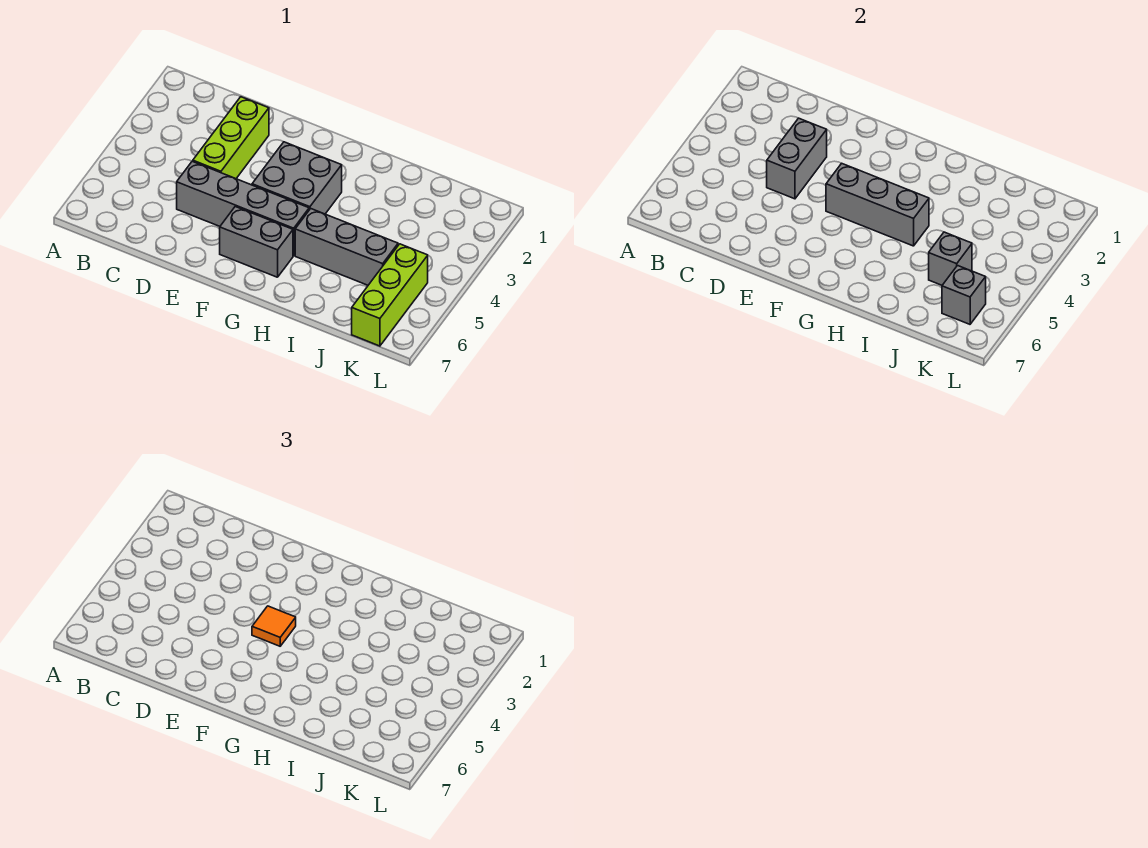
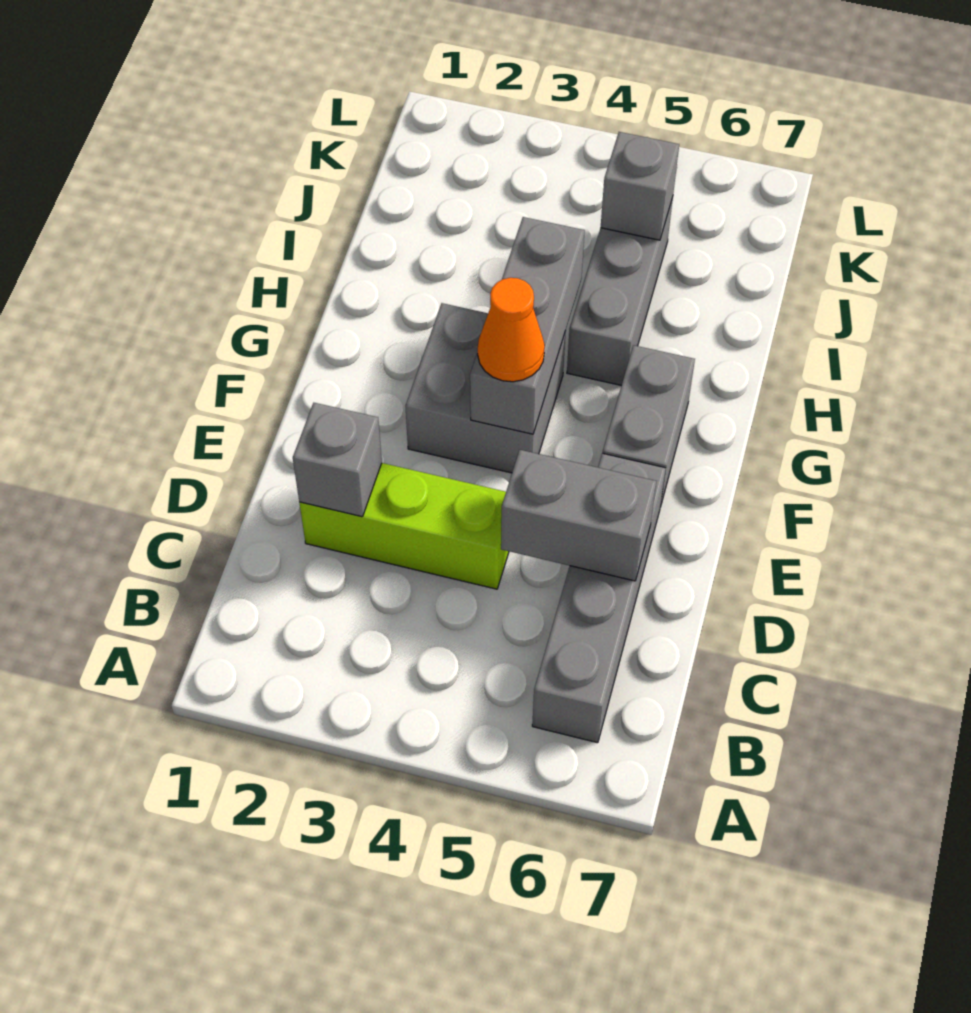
grey 1x2 brick [767,118,827,199] -> grey 1x2 brick moved to [501,450,656,581]
grey 1x4 brick [177,161,309,256] -> grey 1x4 brick moved to [532,453,666,743]
orange 1x1 tile [252,606,296,646] -> orange 1x1 cone [478,278,545,382]
lime 1x3 brick [352,244,428,346] -> none
grey 1x1 brick [942,266,986,324] -> grey 1x1 brick moved to [293,403,382,517]

